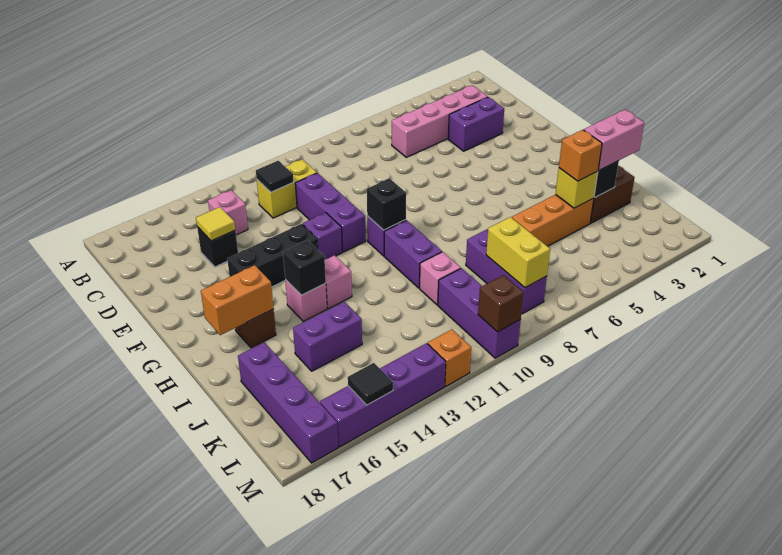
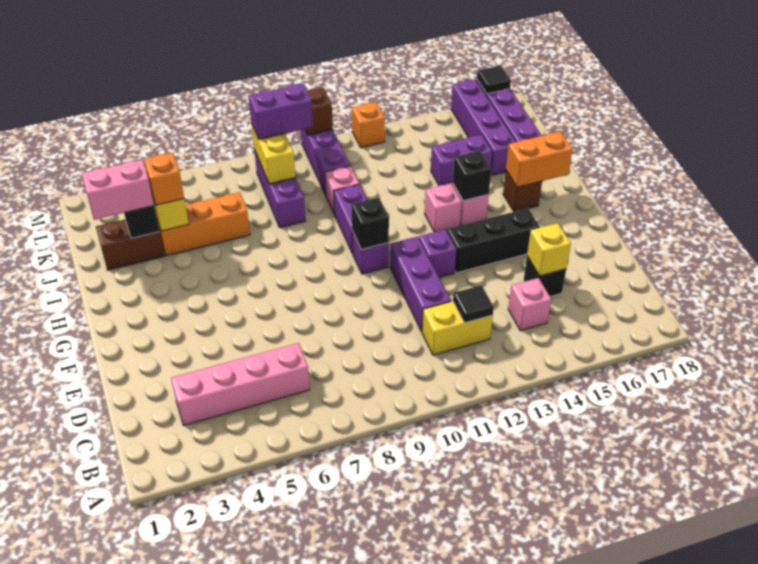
purple 1x2 brick [448,97,504,151] -> purple 1x2 brick moved to [248,84,313,139]
yellow 1x1 tile [196,207,235,241] -> yellow 1x1 brick [527,223,571,276]
purple 1x4 brick [320,343,446,447] -> purple 1x4 brick turned to [451,79,516,175]
black 1x1 tile [348,363,393,405] -> black 1x1 tile moved to [477,65,511,94]

